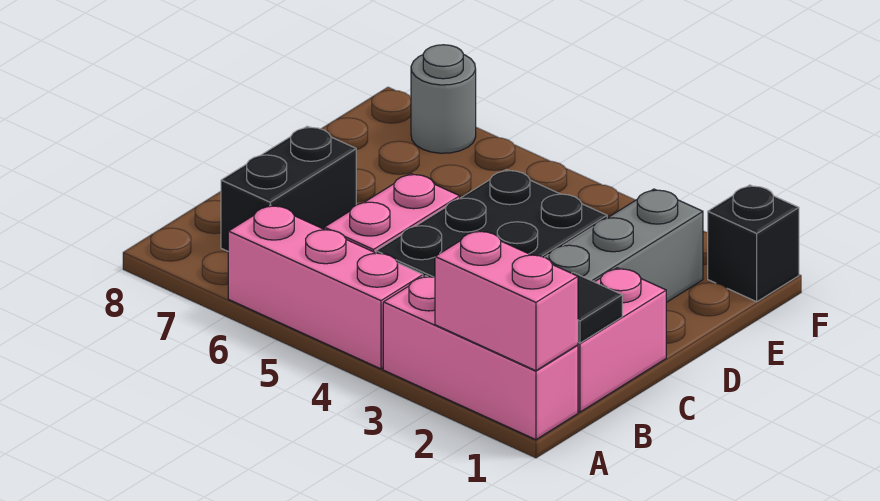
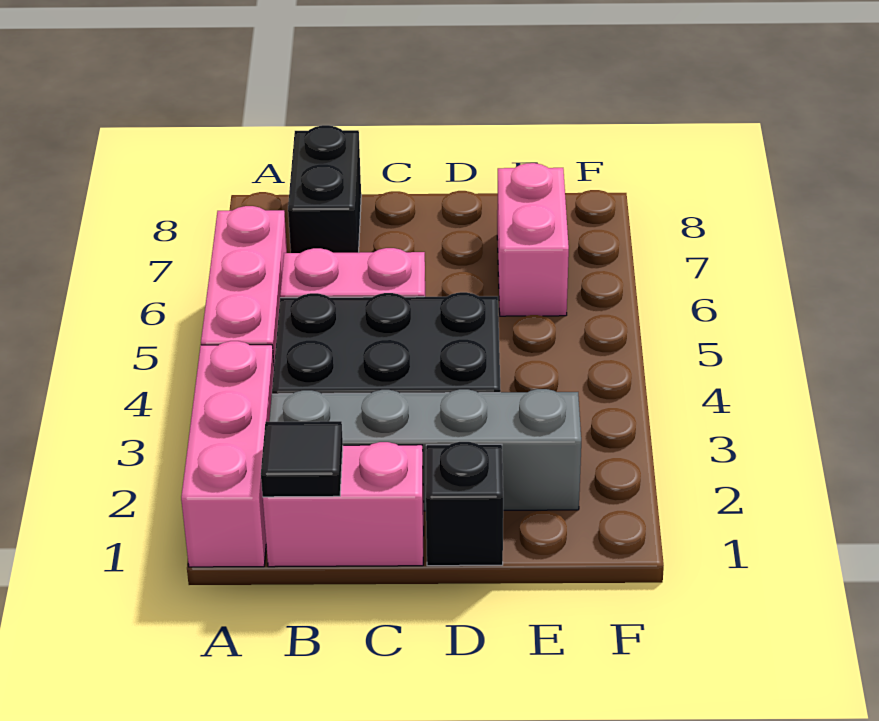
pink 1x2 brick [435,230,578,371] -> pink 1x2 brick moved to [497,163,569,316]
black 1x2 brick [221,126,356,251] -> black 1x2 brick turned to [288,125,361,253]
black 1x1 brick [708,185,799,302] -> black 1x1 brick moved to [426,442,503,566]
grey 1x1 round brick [411,45,476,153] -> none

